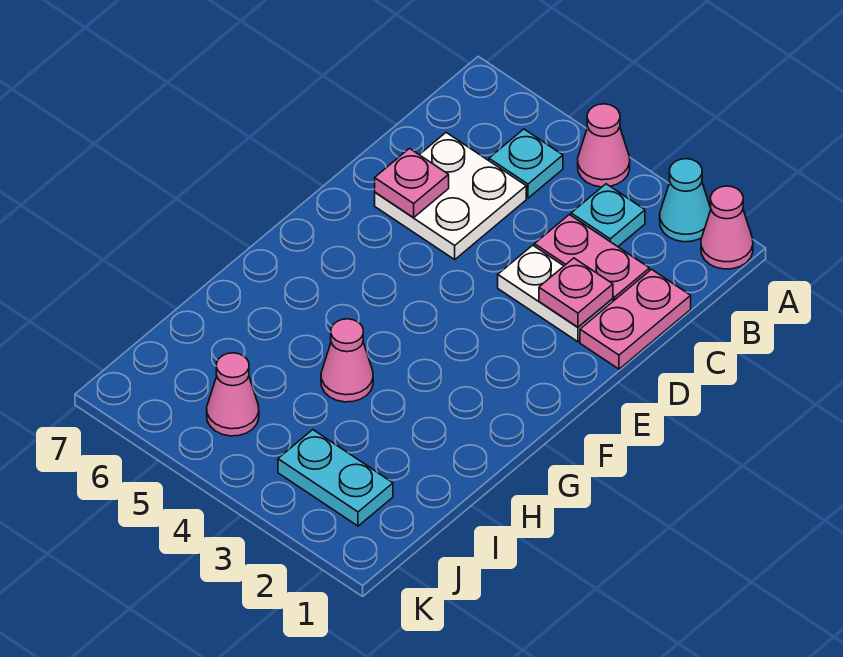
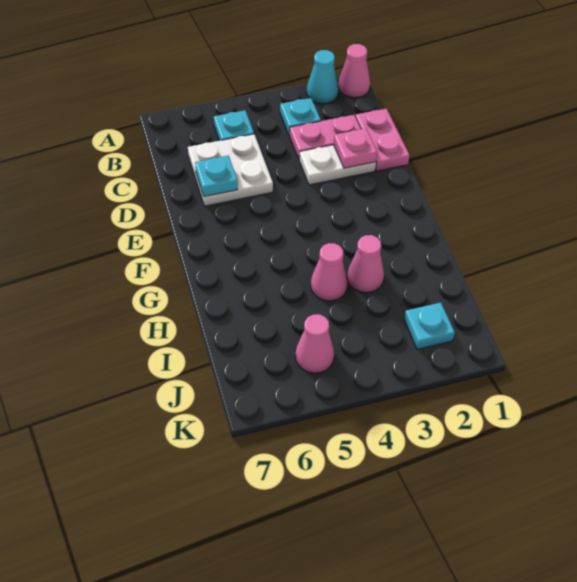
pink 1x1 cone [578,104,630,187] -> pink 1x1 cone moved to [347,235,384,292]
pink 1x1 plate [375,149,449,218] -> cyan 1x1 plate [195,155,238,197]
cyan 1x2 plate [278,430,393,526] -> cyan 1x1 plate [404,303,455,349]

